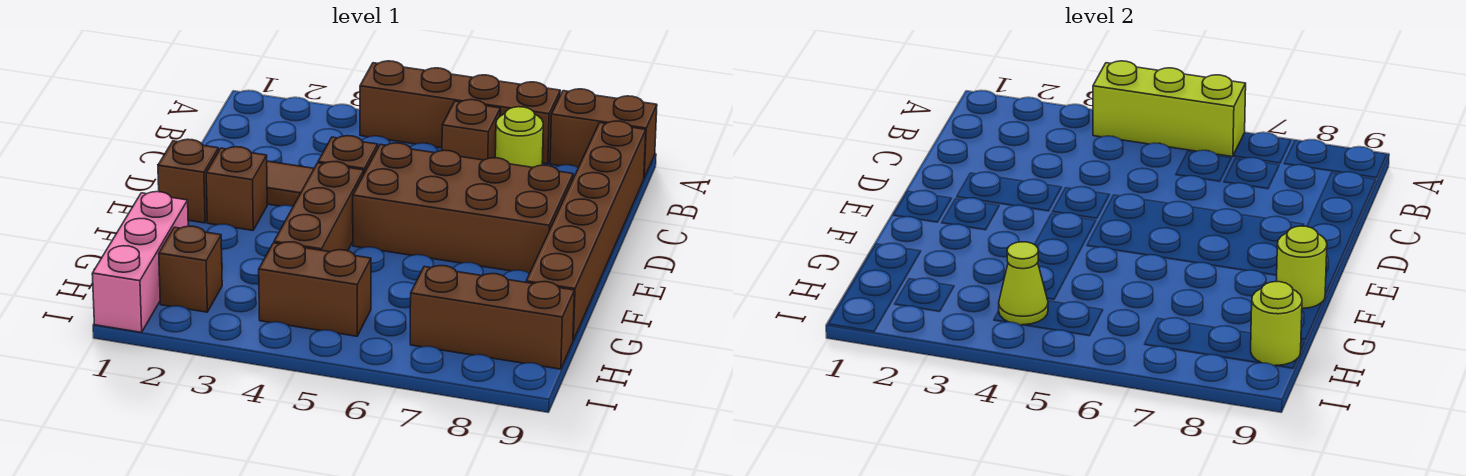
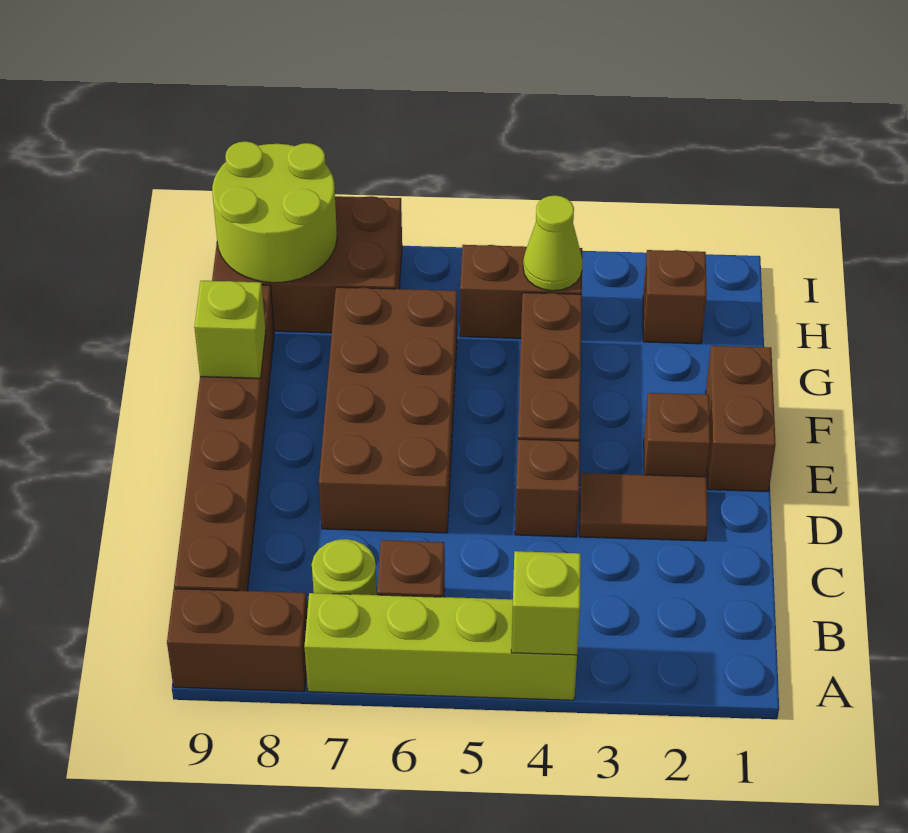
brown 1x4 brick [360,61,560,164] -> lime 1x4 brick [304,593,577,700]
lime 1x3 brick [1093,61,1246,157] -> lime 1x1 brick [511,551,581,655]
brown 2x4 brick [353,143,573,274] -> brown 2x4 brick turned to [319,287,457,533]
brown 1x1 brick [158,139,219,223] -> brown 1x2 brick [706,346,776,491]
lime 1x1 round brick [1277,226,1327,309] -> lime 1x1 brick [194,281,266,378]
pink 1x3 brick [92,192,188,332] -> none
brown 1x3 brick [410,266,574,369] -> brown 2x3 brick [212,196,402,333]
lime 1x1 round brick [1251,282,1302,366] -> lime 2x2 round brick [212,141,337,283]

